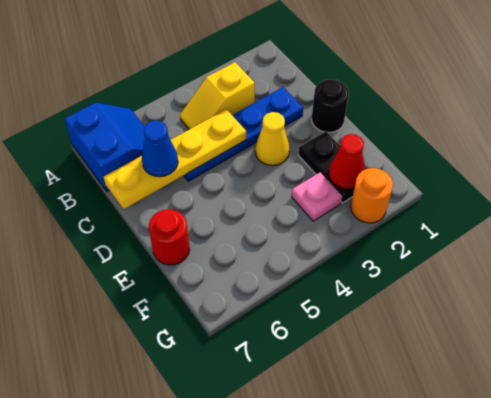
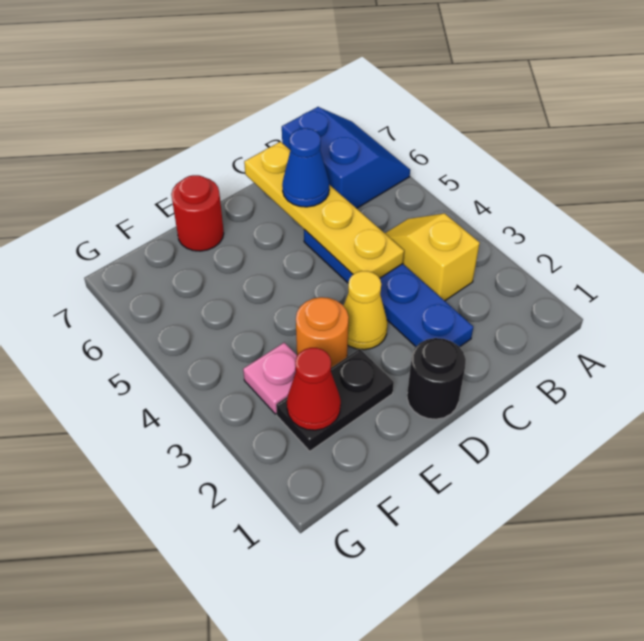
blue 2x2 slope [64,103,145,191] -> blue 2x2 slope turned to [282,107,410,208]
orange 1x1 round brick [351,168,393,223] -> orange 1x1 round brick moved to [296,297,349,368]

